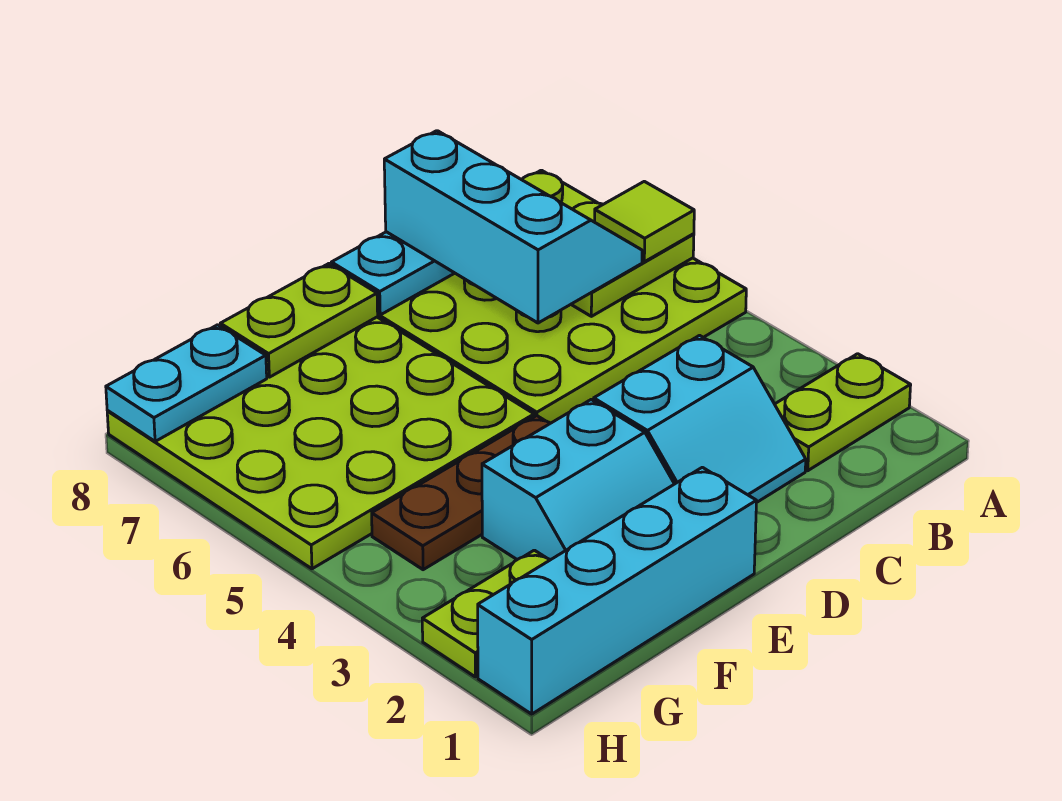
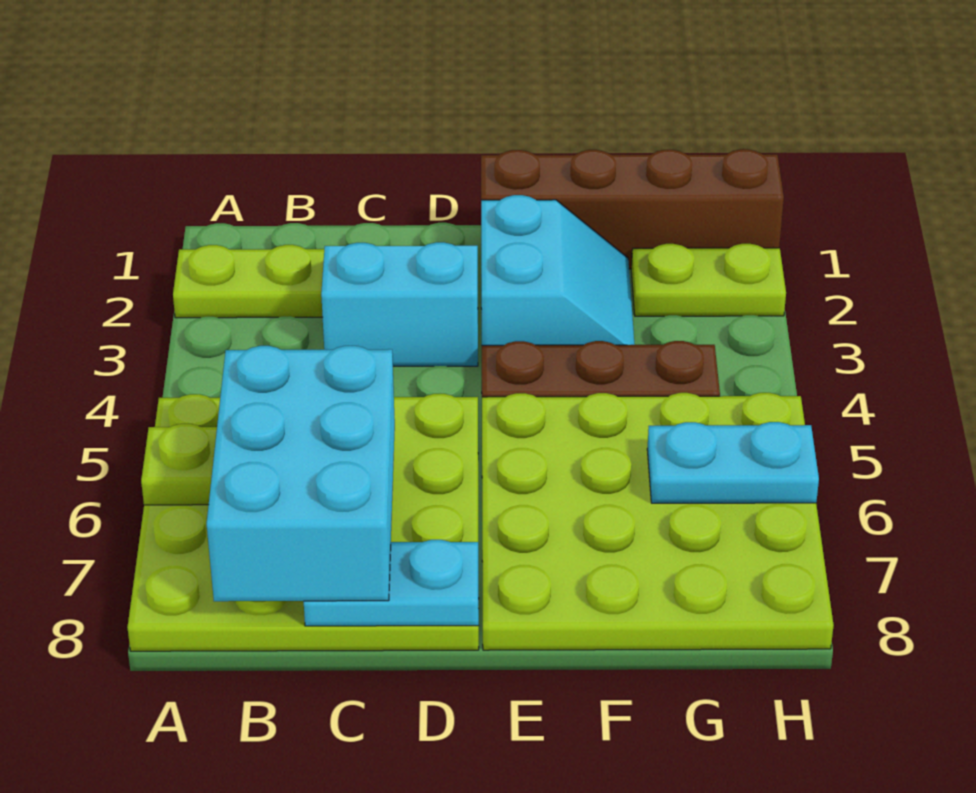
lime 1x1 tile [595,181,694,262] -> none
cyan 2x3 slope [384,131,642,323] -> cyan 2x3 brick [207,346,395,601]
cyan 1x4 brick [478,467,757,714] -> brown 1x4 brick [481,149,784,269]
cyan 2x2 slope [482,400,674,560] -> cyan 2x2 slope turned to [481,195,635,345]
lime 1x2 plate [220,264,378,377] -> none
cyan 1x2 plate [106,325,267,441] -> cyan 1x2 plate moved to [647,422,819,503]

